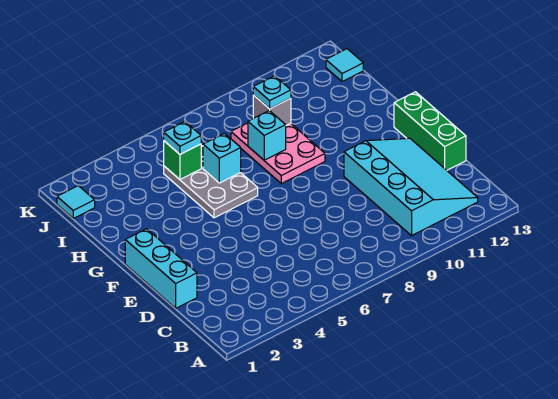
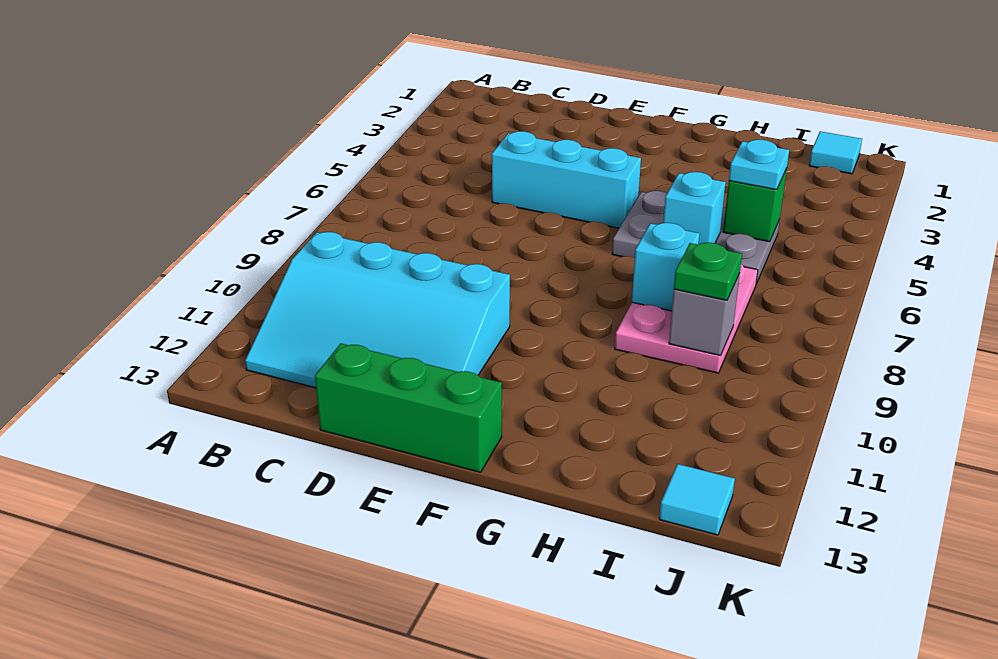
cyan 1x3 brick [125,229,197,308] -> cyan 1x3 brick moved to [492,131,641,228]
pink 2x3 plate [231,123,325,184] -> pink 2x3 plate turned to [615,264,758,373]
cyan 1x1 plate [253,76,291,109] -> green 1x1 plate [674,243,742,300]

